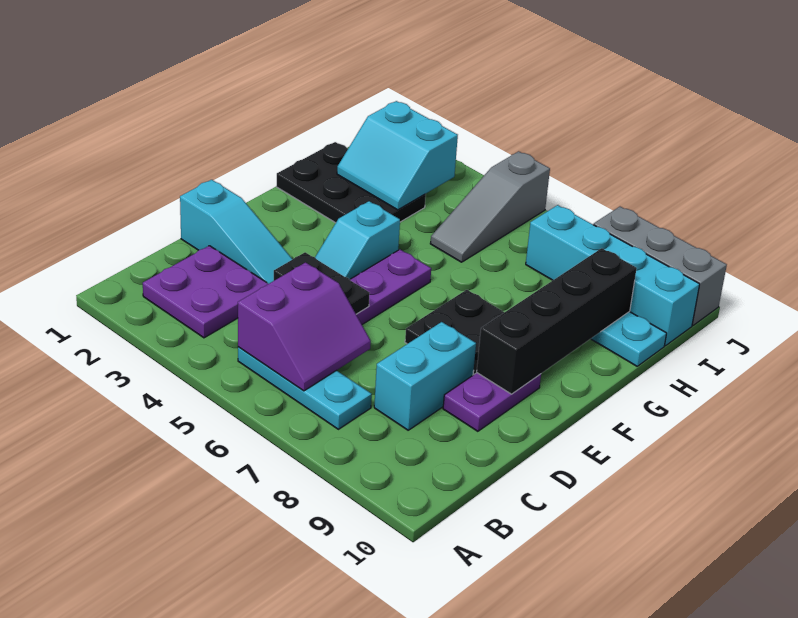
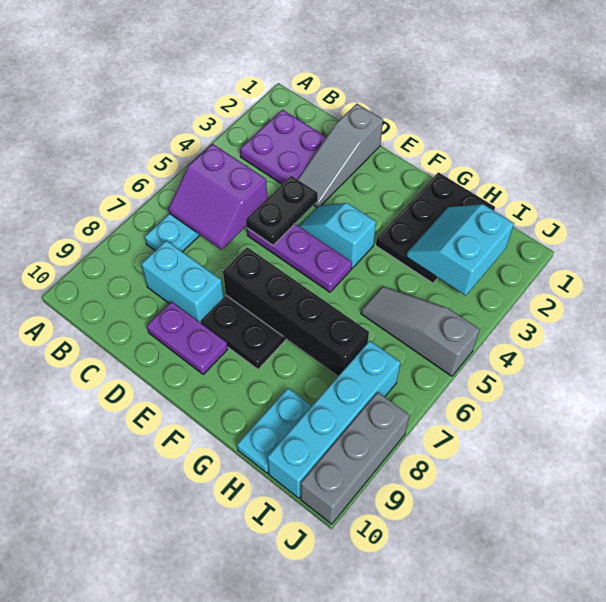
cyan 1x3 slope [180,180,293,284] -> grey 1x3 slope [298,104,383,207]
black 1x4 brick [477,248,637,394] -> black 1x4 brick moved to [223,247,369,376]

